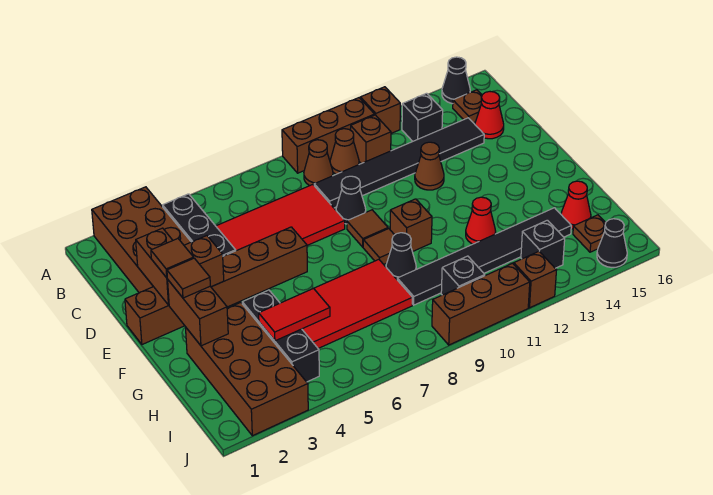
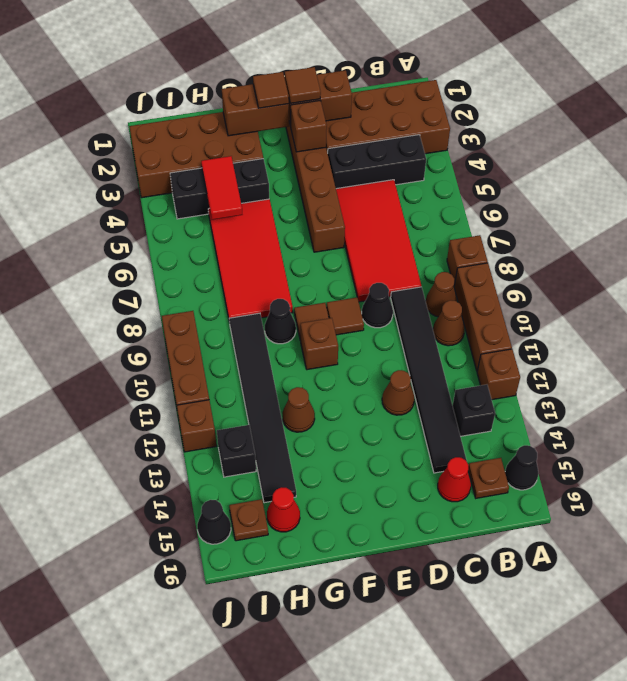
brown 1x1 brick [351,115,391,164] -> brown 1x1 brick moved to [447,235,488,286]
red 1x1 cone [466,197,496,244] -> brown 1x1 cone [282,387,315,432]
black 1x1 brick [441,256,485,295] -> none

